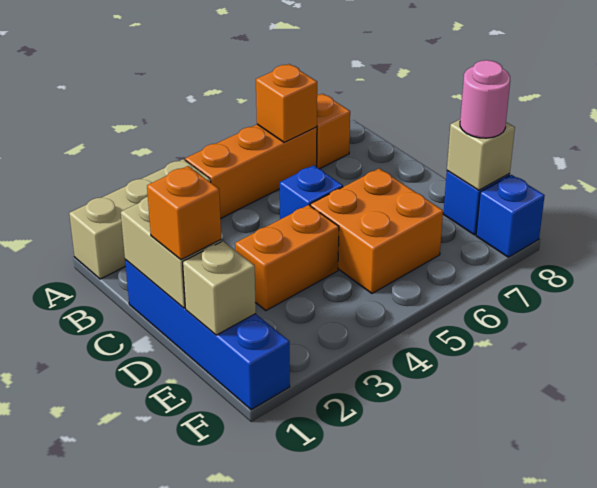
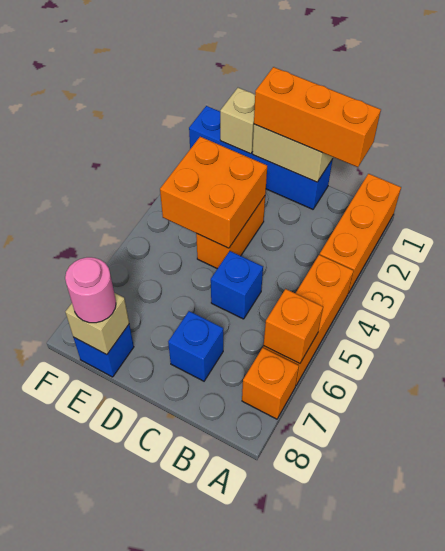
tan 1x3 brick [69,159,211,279] -> orange 1x3 brick [320,174,401,293]
orange 1x1 brick [147,166,221,260] -> orange 1x3 brick [254,67,381,167]
orange 2x2 brick [310,169,443,293] -> orange 2x2 brick moved to [160,137,267,248]
blue 1x1 brick [476,175,545,257] -> blue 1x1 brick moved to [168,311,223,381]

